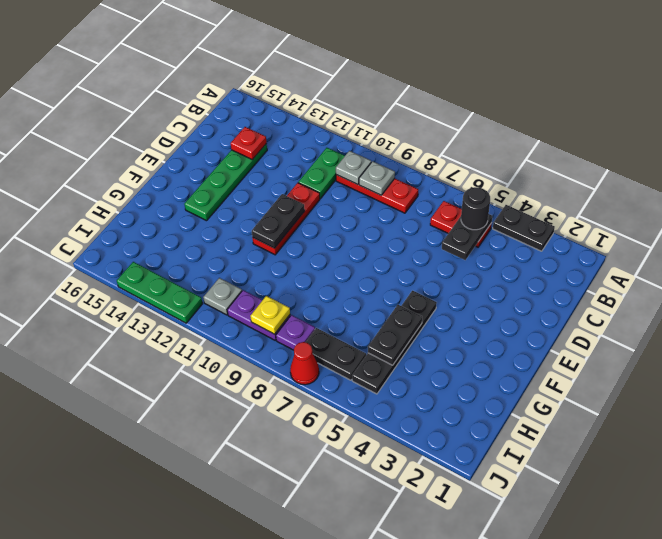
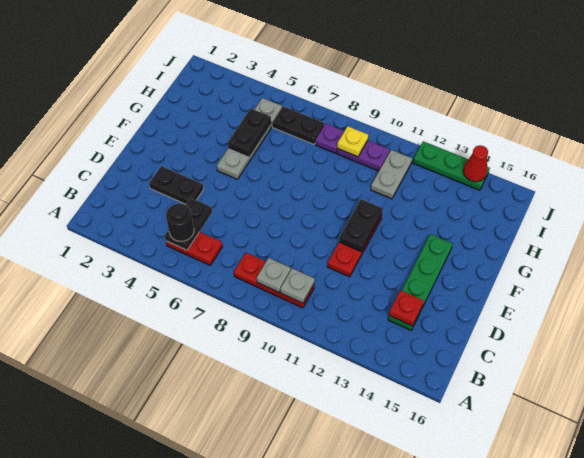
black 1x2 plate [493,205,555,251] -> black 1x2 plate moved to [149,166,204,204]
green 1x2 plate [298,148,345,199] -> none
black 1x4 plate [352,291,437,394] -> grey 1x4 plate [217,98,282,179]
grey 1x1 plate [203,278,242,315] -> grey 1x2 plate [371,150,412,199]
red 1x1 cone [290,342,319,385] -> red 1x1 cone moved to [463,145,488,182]

